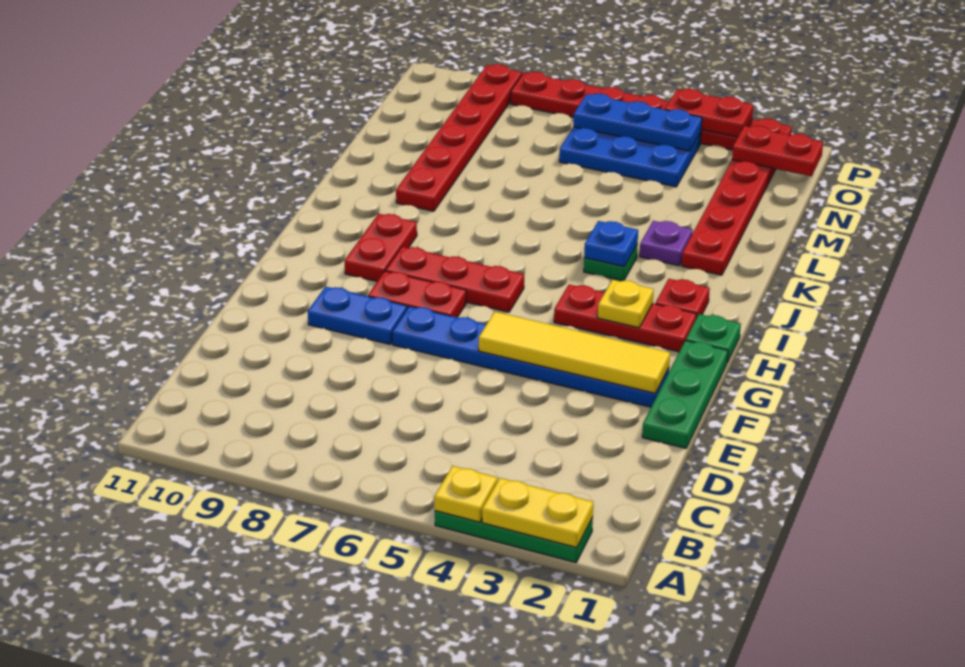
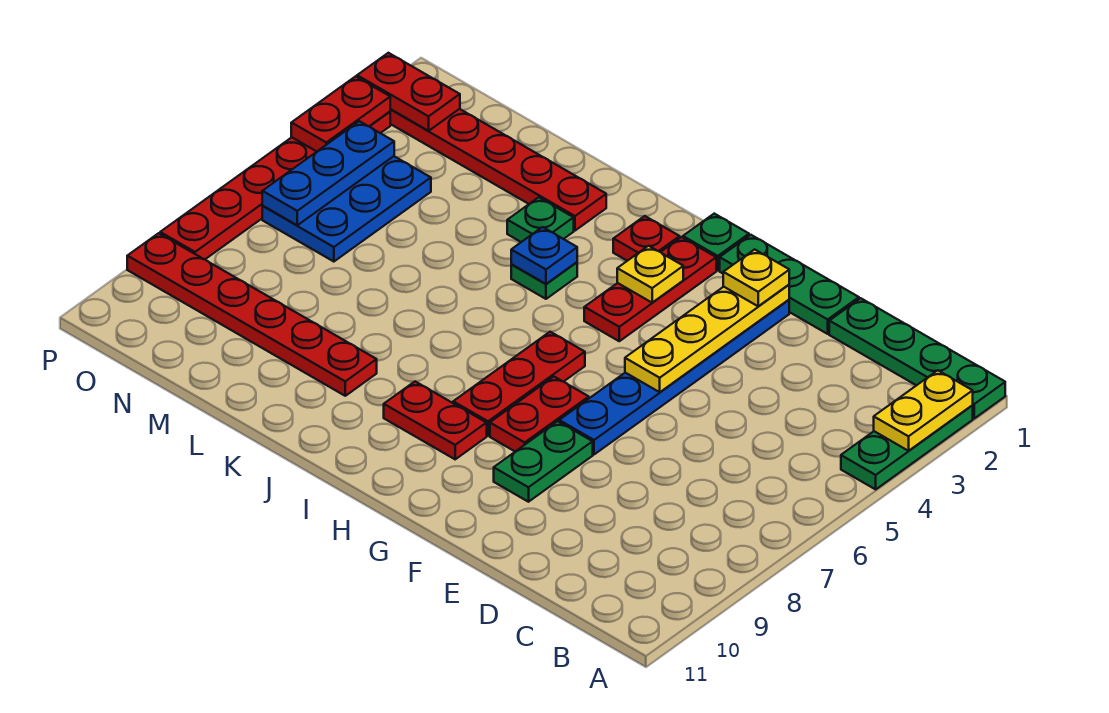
none -> green 1x4 plate [829,298,1005,418]
yellow 1x1 plate [434,466,497,522] -> yellow 1x1 plate moved to [723,249,789,306]
yellow 1x4 tile [479,312,670,393] -> yellow 1x4 plate [625,285,789,392]
blue 1x2 plate [308,287,407,345] -> green 1x2 plate [494,421,593,502]
purple 1x1 plate [640,221,693,266] -> green 1x1 plate [507,197,574,242]
red 1x2 plate [732,126,823,176] -> red 1x2 plate turned to [357,53,460,131]

